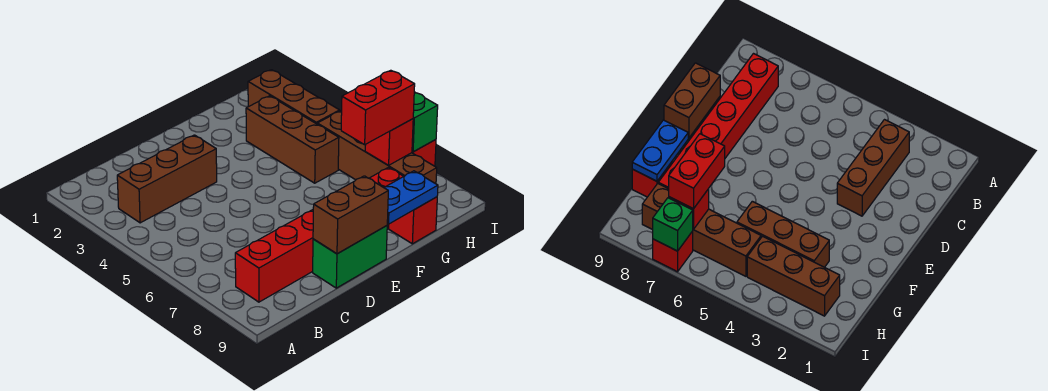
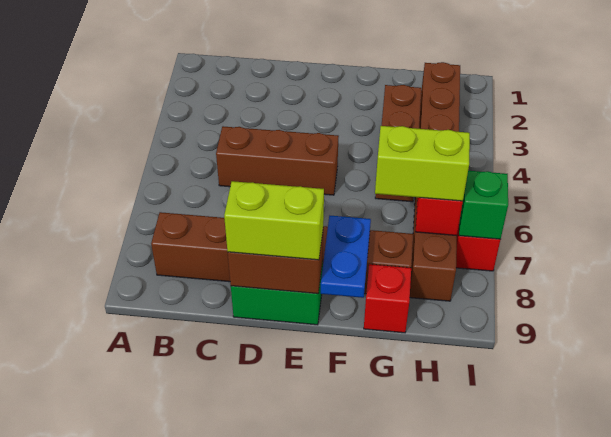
brown 1x3 brick [117,135,217,223] -> brown 1x3 brick moved to [216,126,339,195]
red 1x6 brick [235,167,403,302] -> brown 1x6 brick [151,212,413,294]
none -> lime 1x2 brick [224,181,324,260]
blue 1x2 plate [384,171,438,224] -> blue 1x2 plate turned to [321,216,371,298]
red 1x2 brick [341,70,415,145] -> lime 1x2 brick [375,126,470,201]

